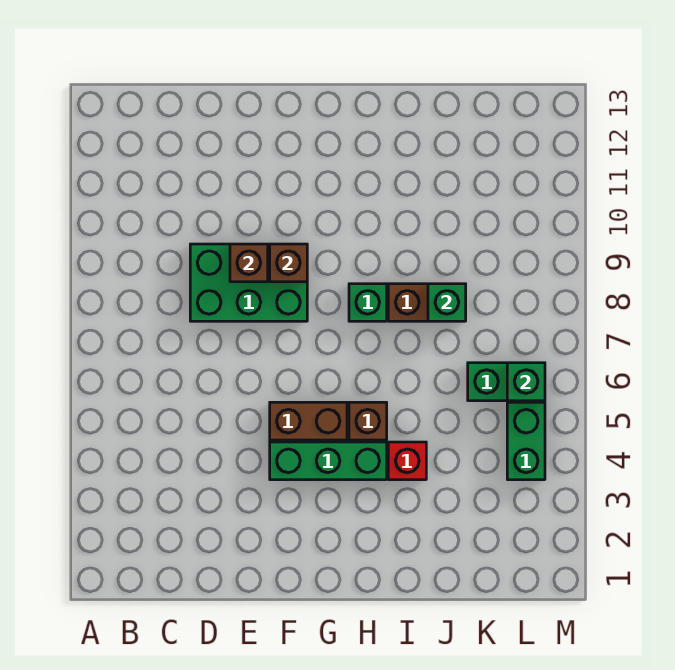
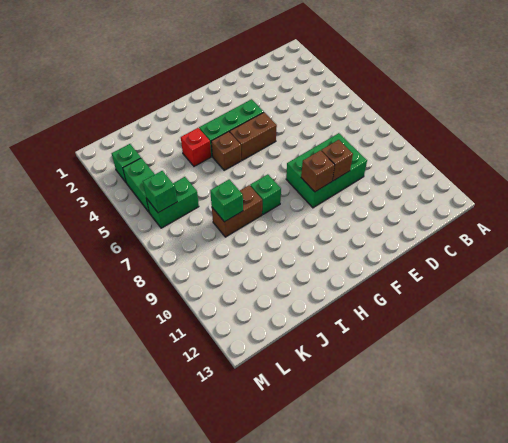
none -> green 1x1 brick [112,144,141,182]

